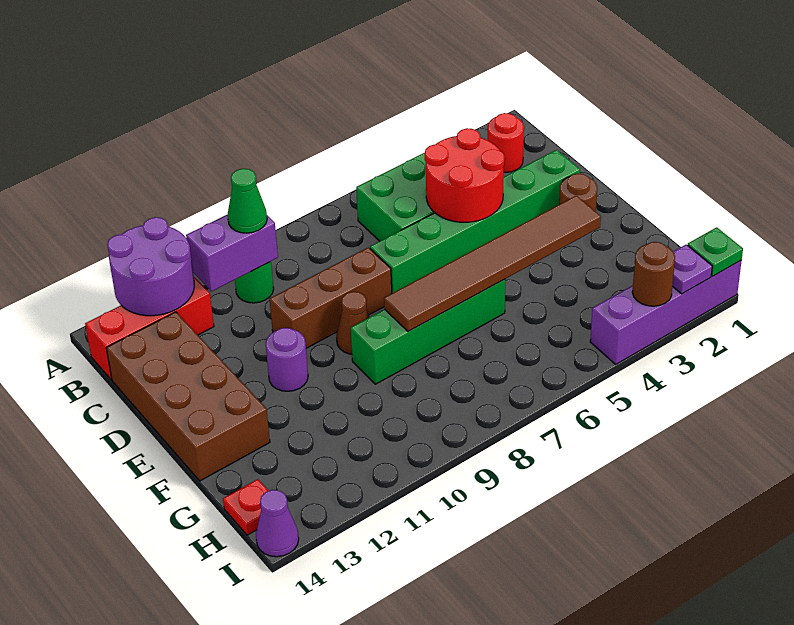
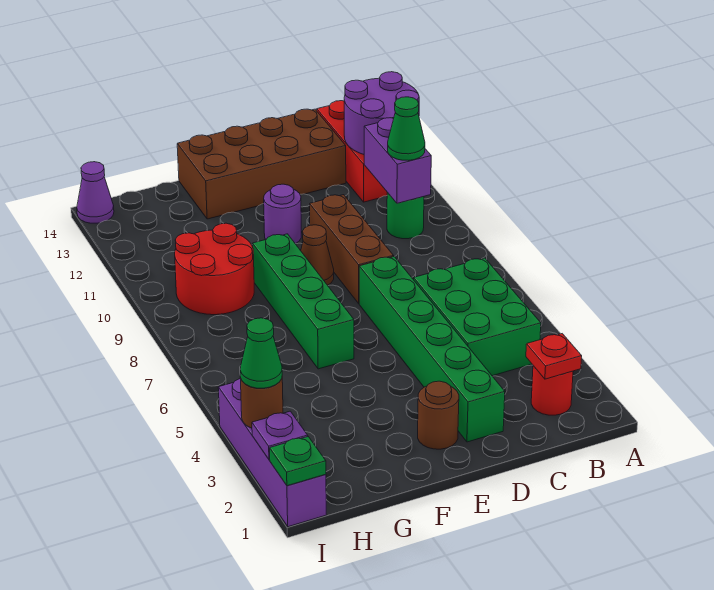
red 2x2 round brick [425,128,505,222] -> red 2x2 round brick moved to [175,223,254,315]
brown 1x6 tile [384,196,601,331] -> none
red 1x1 plate [223,479,268,535] -> red 1x1 plate moved to [526,334,582,379]
none -> green 1x1 cone [240,318,282,388]

